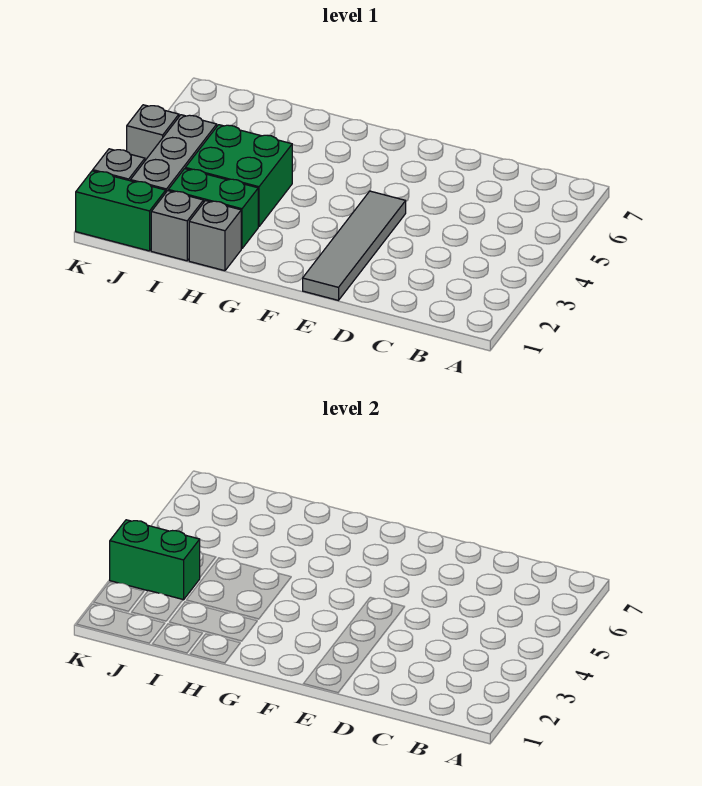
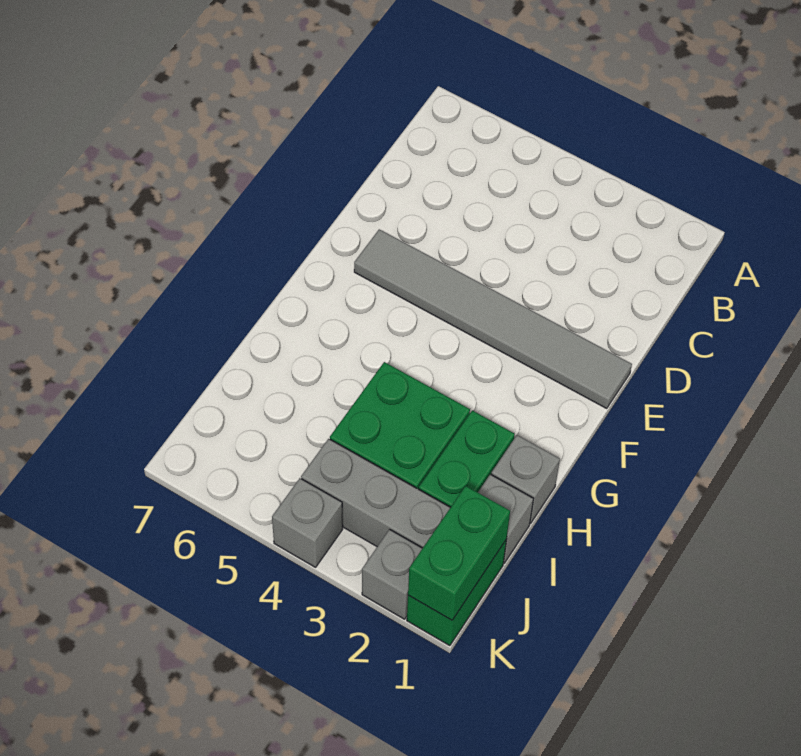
grey 1x4 tile [303,191,406,300] -> grey 1x6 tile [354,229,632,408]
green 1x2 brick [110,520,200,600] -> green 1x2 brick moved to [408,486,510,620]

